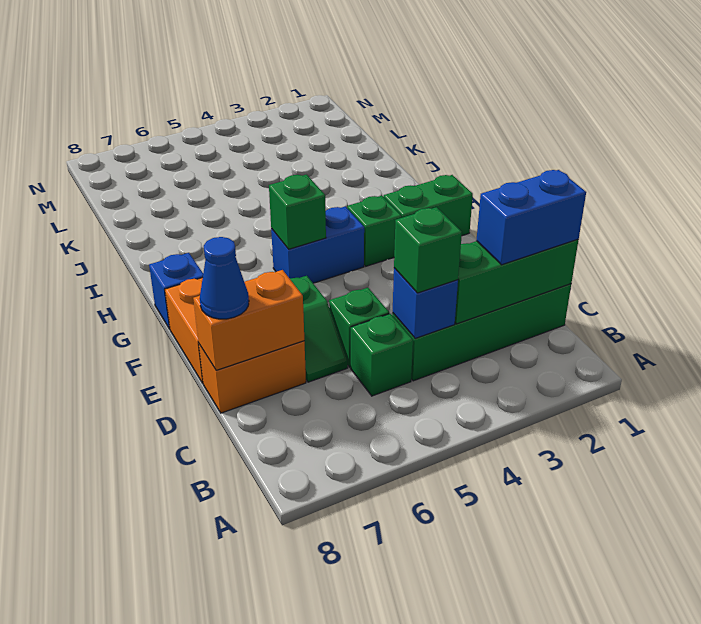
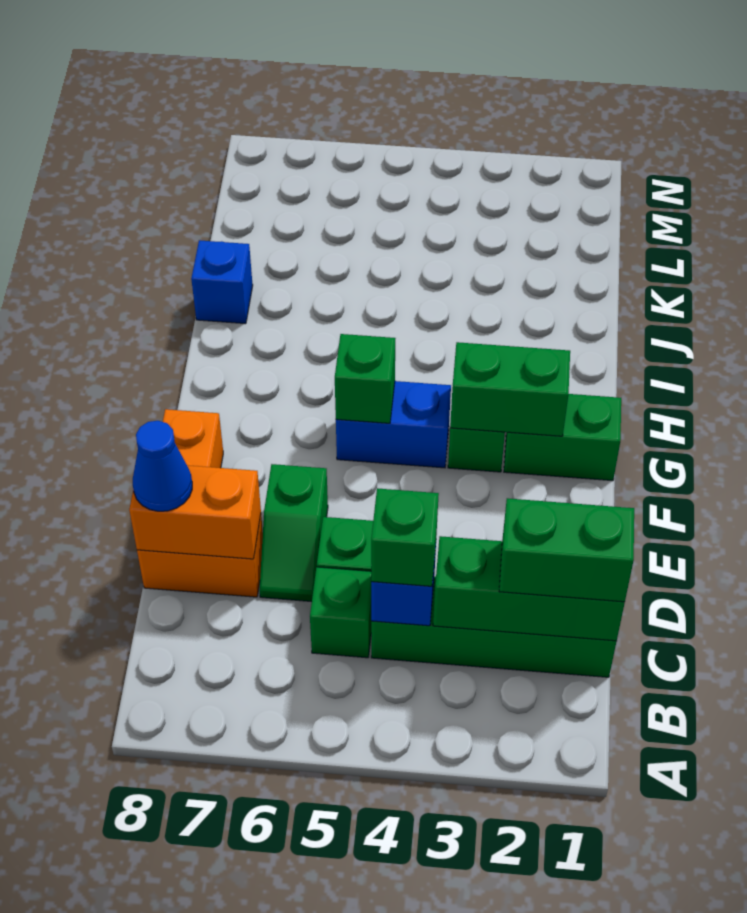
blue 1x2 brick [476,170,586,265] -> green 1x2 brick [499,498,634,602]
none -> green 1x2 brick [450,342,570,436]
blue 1x1 brick [149,253,203,329] -> blue 1x1 brick moved to [191,240,253,324]

